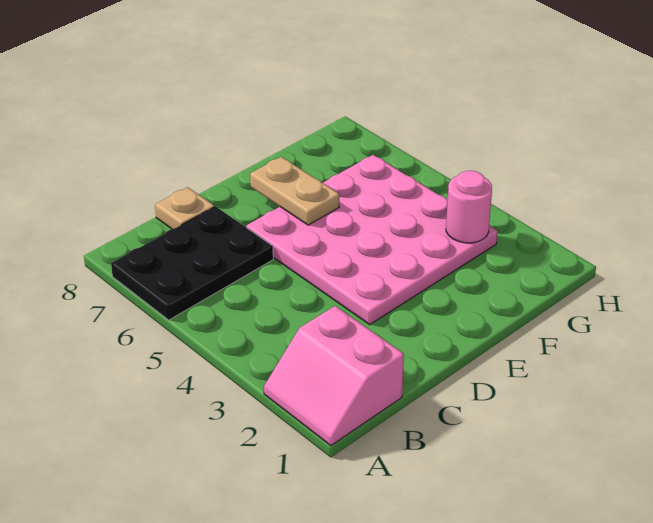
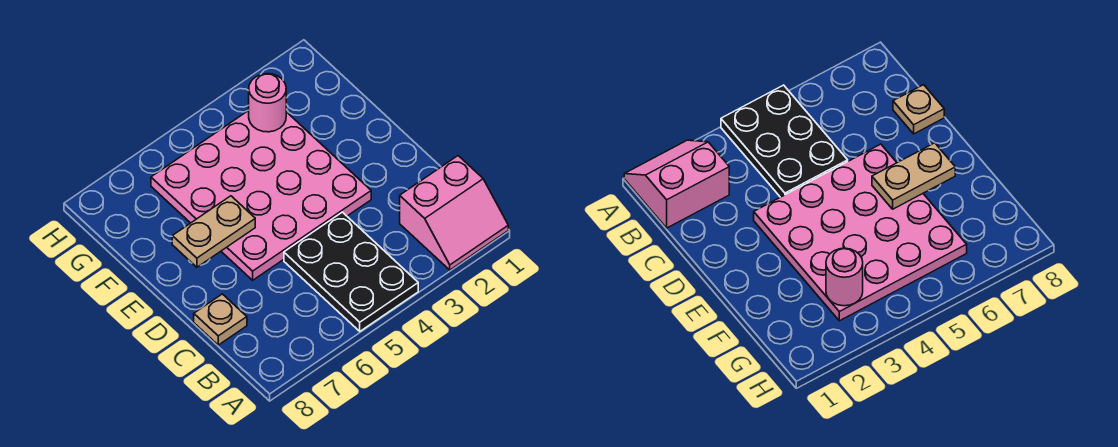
black 2x3 plate [111,206,273,320] -> black 2x3 plate moved to [284,212,418,331]

